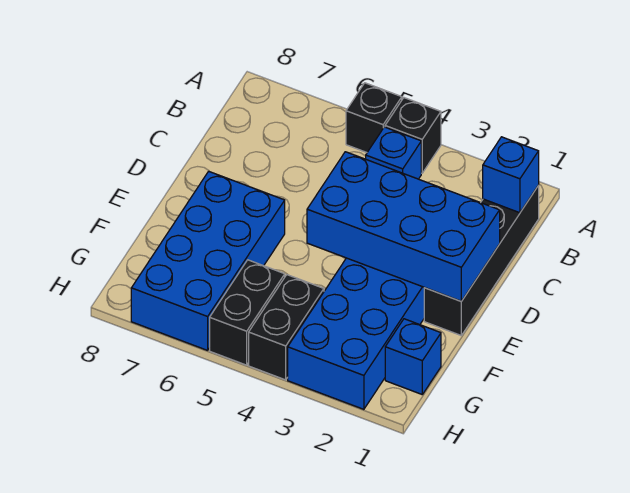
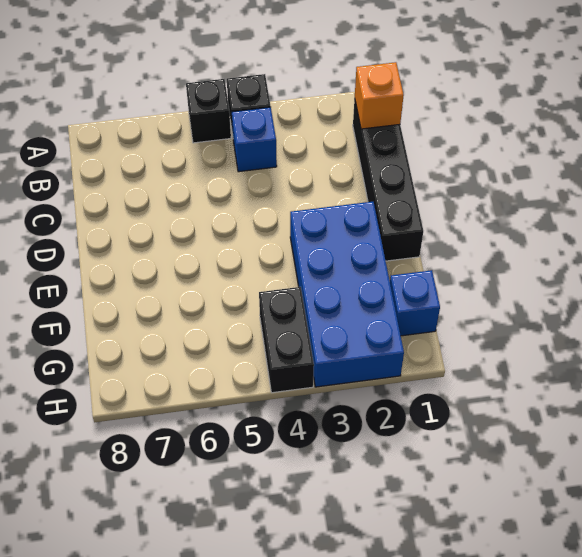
blue 1x1 brick [483,137,539,213] -> orange 1x1 brick [355,62,404,129]
blue 2x4 brick [307,152,500,301] -> none
blue 2x4 brick [131,171,285,350] -> none
black 1x2 brick [210,260,285,365] -> none

